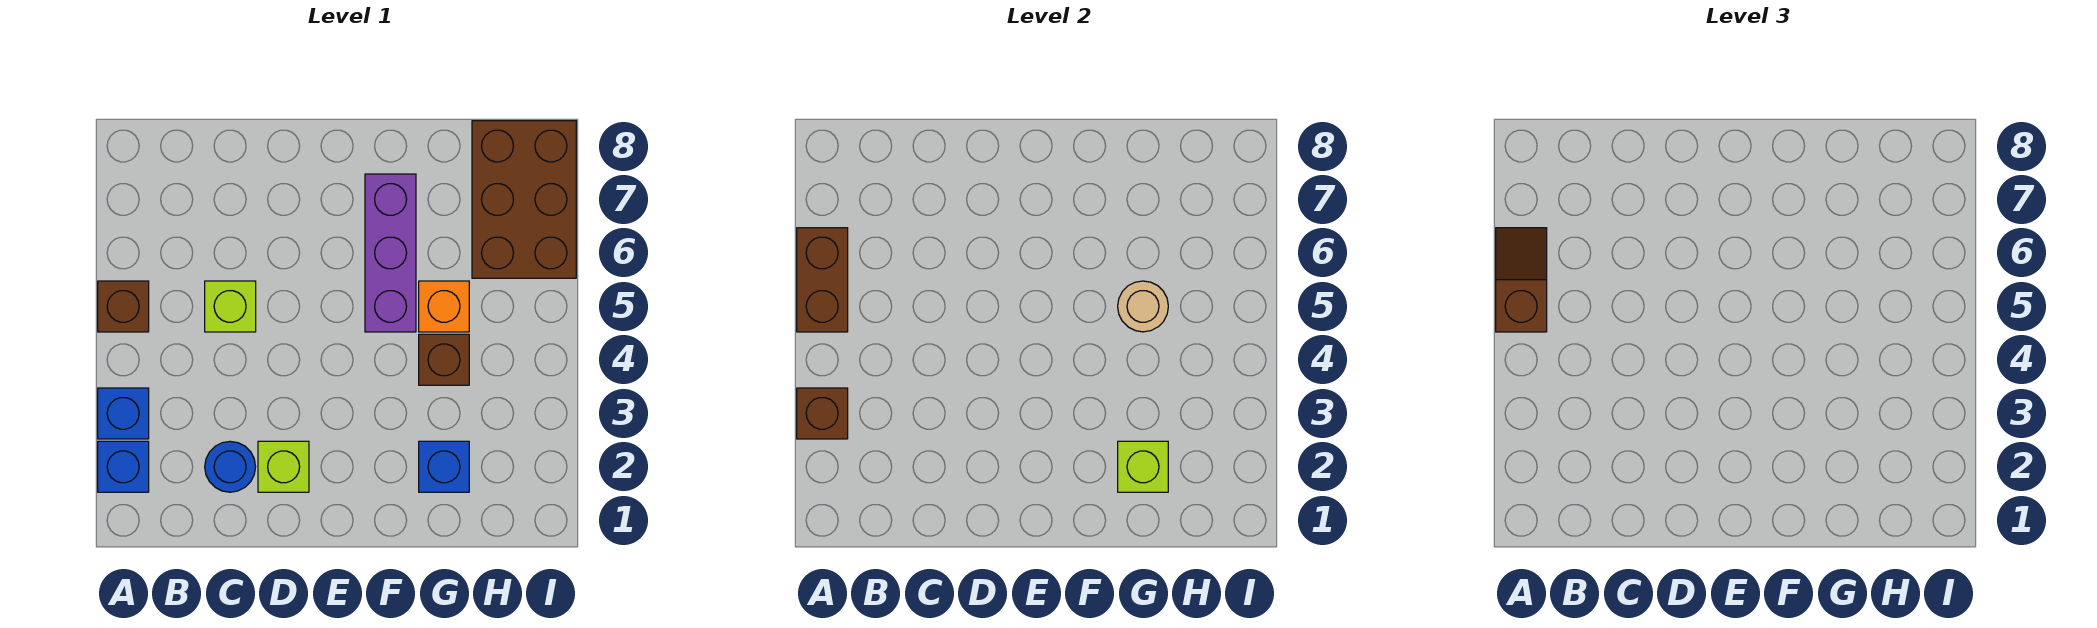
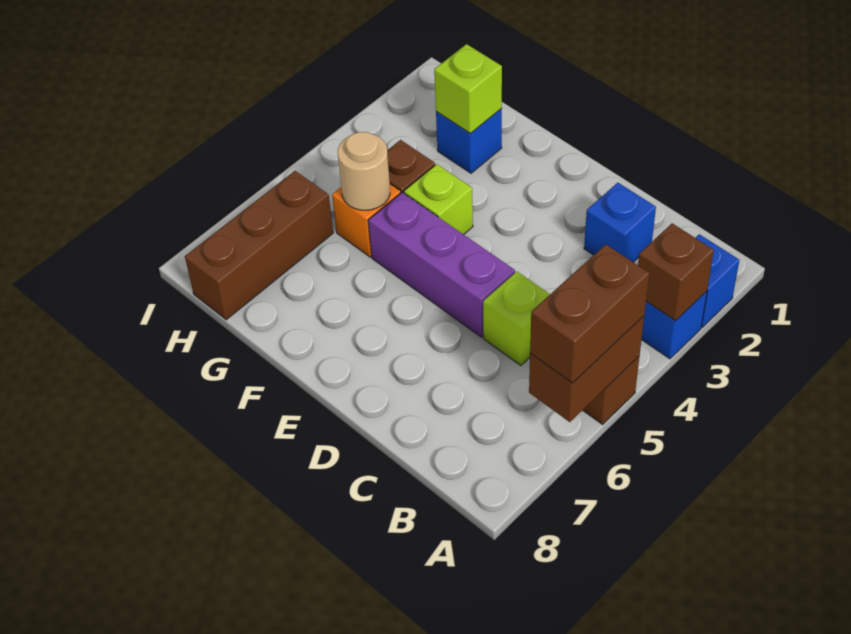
brown 1x2 slope [1496,228,1547,332] -> brown 1x2 brick [530,245,649,383]
blue 1x1 round brick [205,441,256,492] -> blue 1x1 brick [584,183,656,262]
lime 1x1 brick [258,441,309,492] -> lime 1x1 brick moved to [404,164,473,234]
purple 1x3 brick [365,174,416,332] -> purple 1x3 brick turned to [368,192,515,337]
brown 2x3 brick [472,121,576,278] -> brown 1x3 brick [185,171,333,320]

